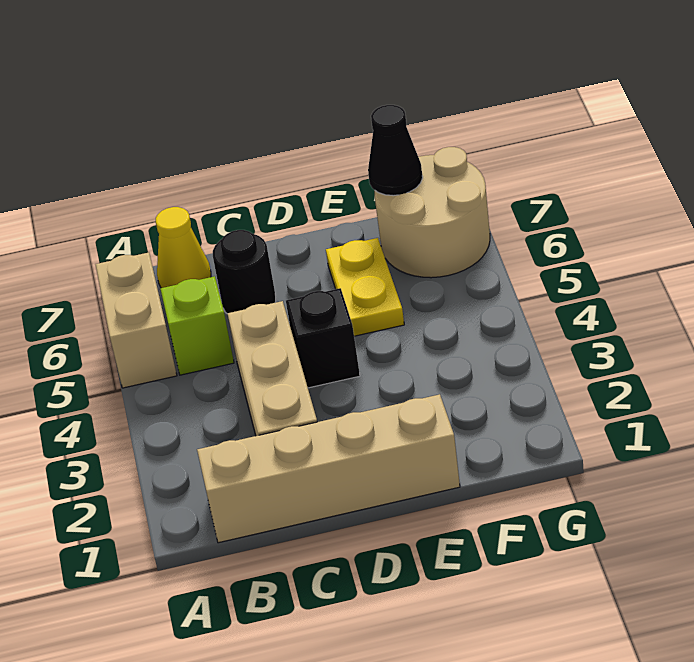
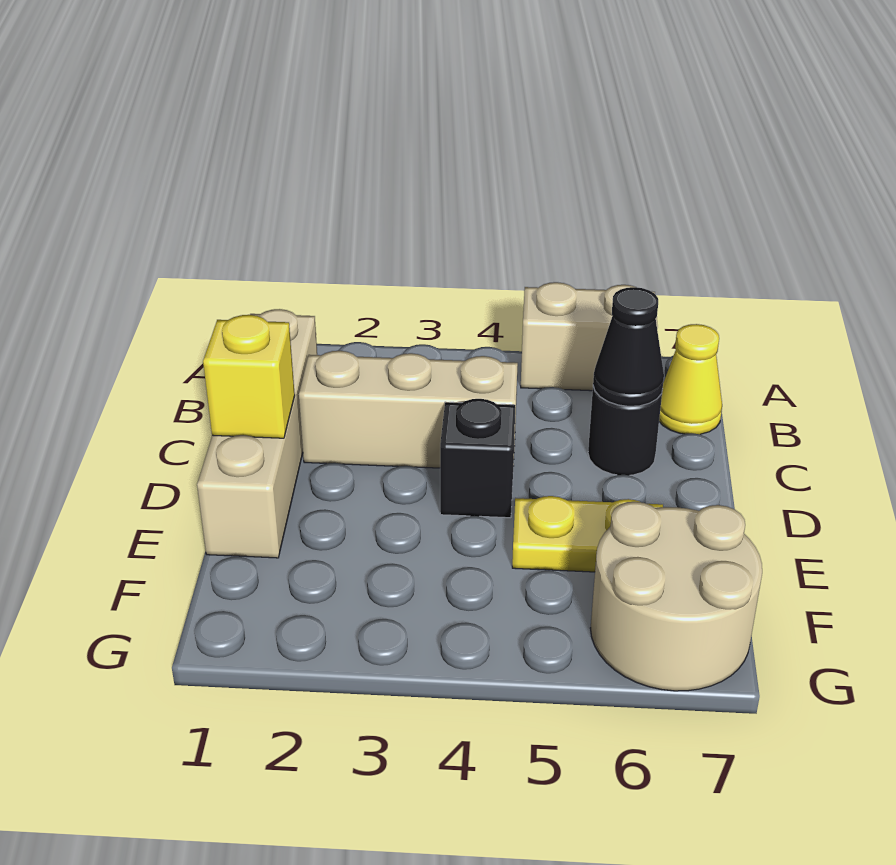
lime 1x1 brick [161,276,234,375] -> none
none -> yellow 1x1 brick [203,315,295,438]
black 1x1 cone [368,105,423,196] -> black 1x1 cone moved to [593,287,664,406]

